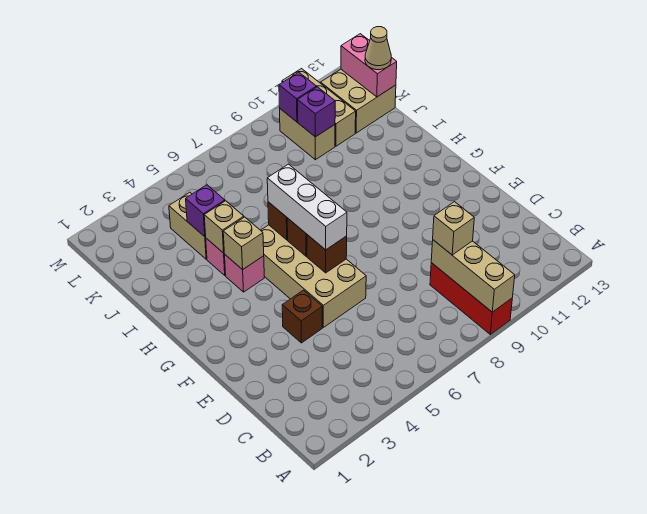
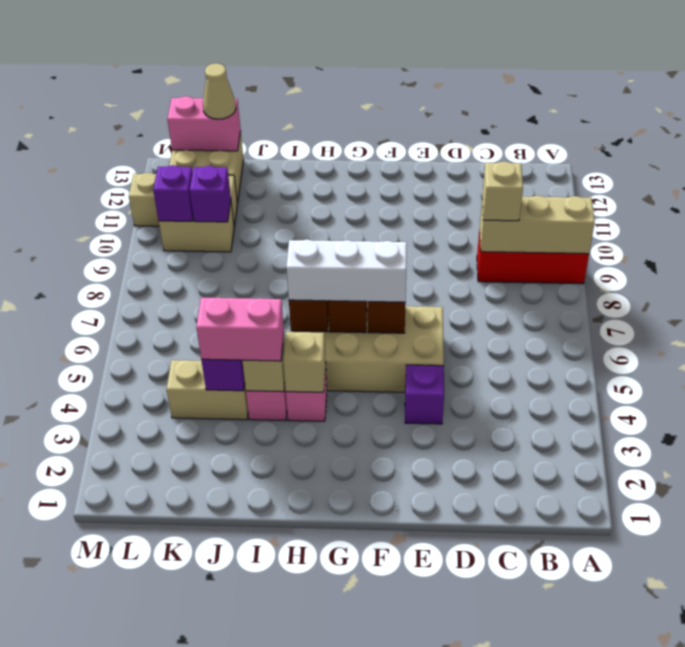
brown 1x1 brick [282,290,322,343] -> purple 1x1 brick [405,365,444,424]
none -> pink 1x2 brick [196,297,284,361]

